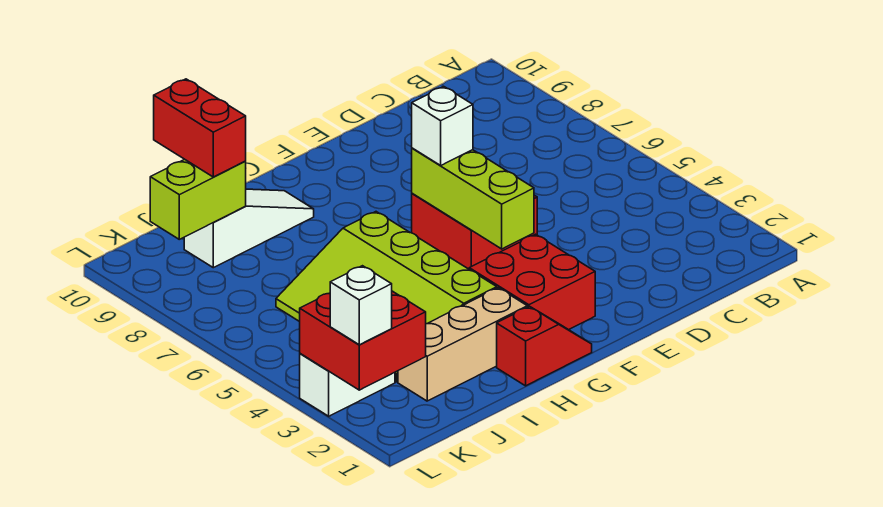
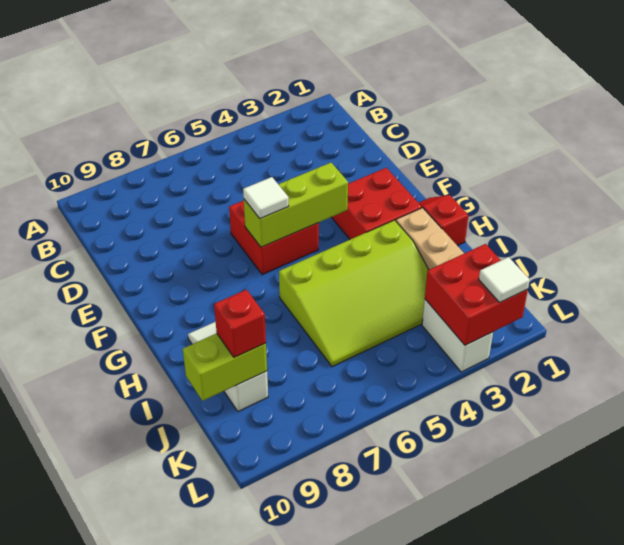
white 1x1 brick [412,87,473,165] -> white 1x1 tile [243,177,289,219]
lime 1x2 brick [150,159,246,239] -> lime 1x2 brick turned to [183,333,267,401]
red 1x2 brick [154,79,246,177] -> red 1x1 brick [214,290,266,358]
white 1x1 brick [330,266,392,345] -> white 1x1 tile [479,257,530,302]

